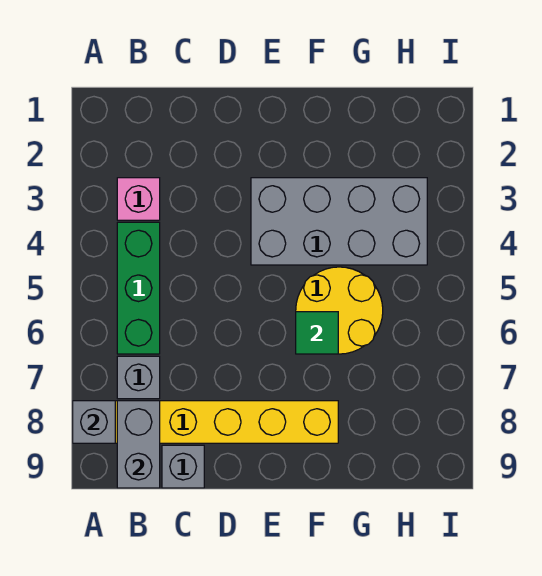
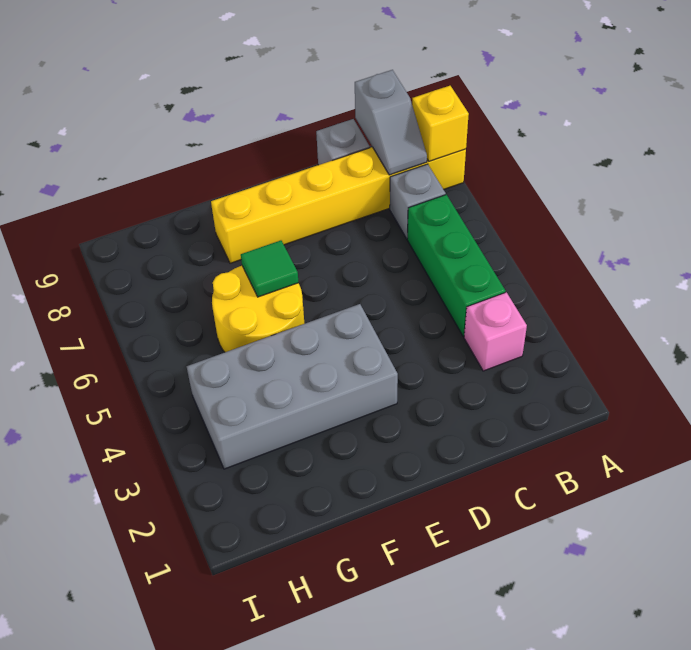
grey 1x1 brick [73,401,115,443] -> yellow 1x1 brick [412,86,469,161]
grey 1x2 brick [117,401,160,488] -> grey 1x2 slope [355,70,427,175]

